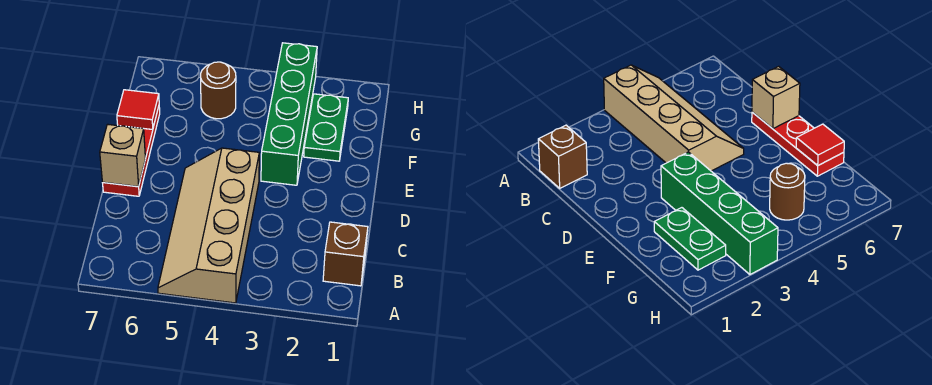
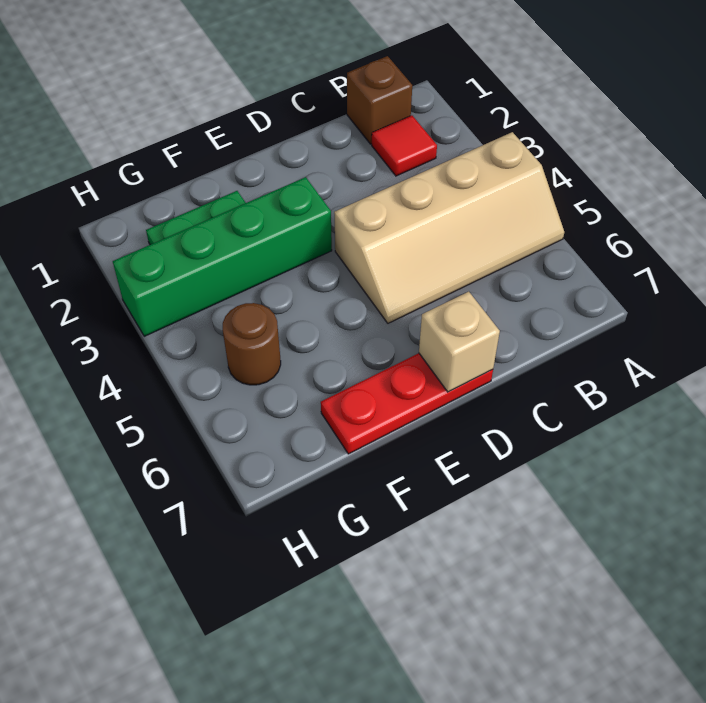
red 1x1 tile [117,90,159,129] -> red 1x1 tile moved to [372,115,437,176]

